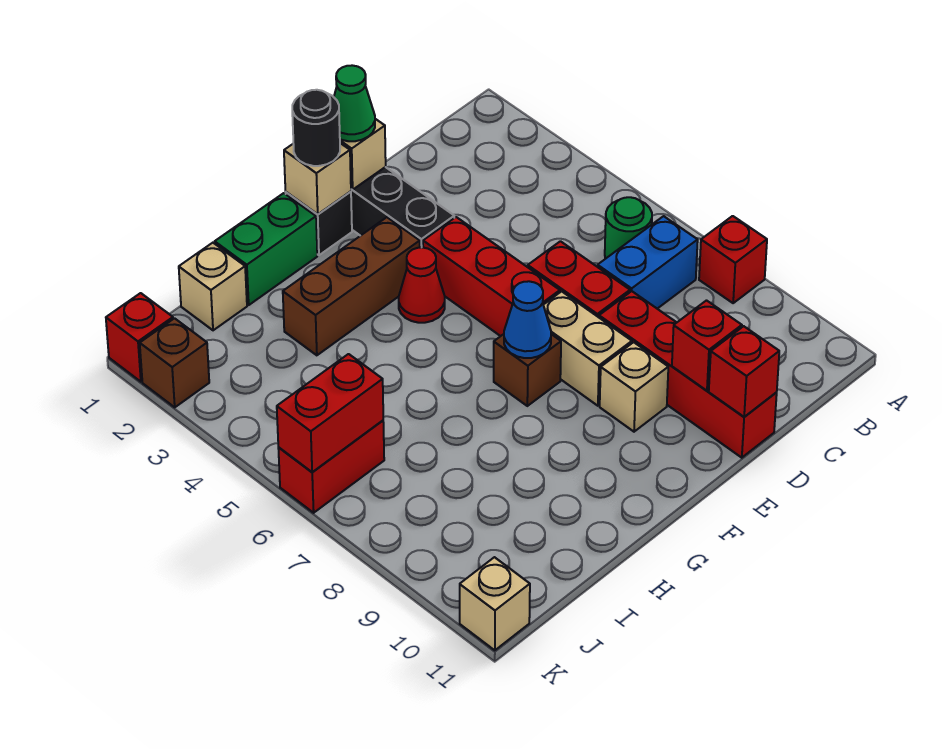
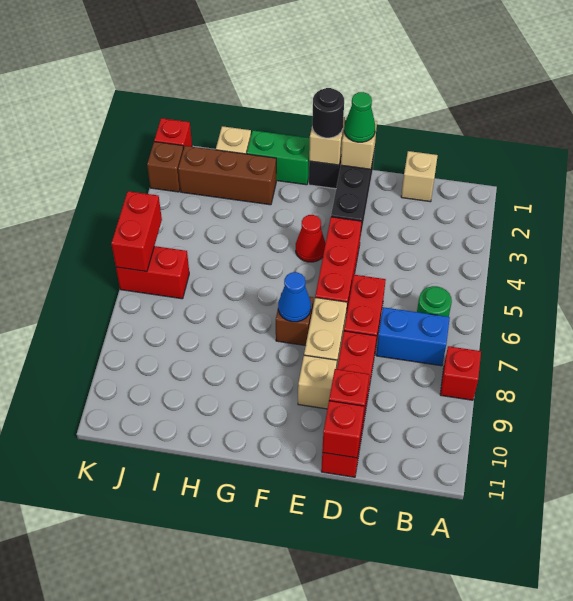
brown 1x3 brick [283,217,420,355] -> brown 1x3 brick moved to [178,146,276,205]
red 1x2 brick [277,354,383,472] -> red 1x2 brick turned to [111,191,162,272]
tan 1x1 brick [460,557,530,650] -> tan 1x1 brick moved to [401,151,438,202]

